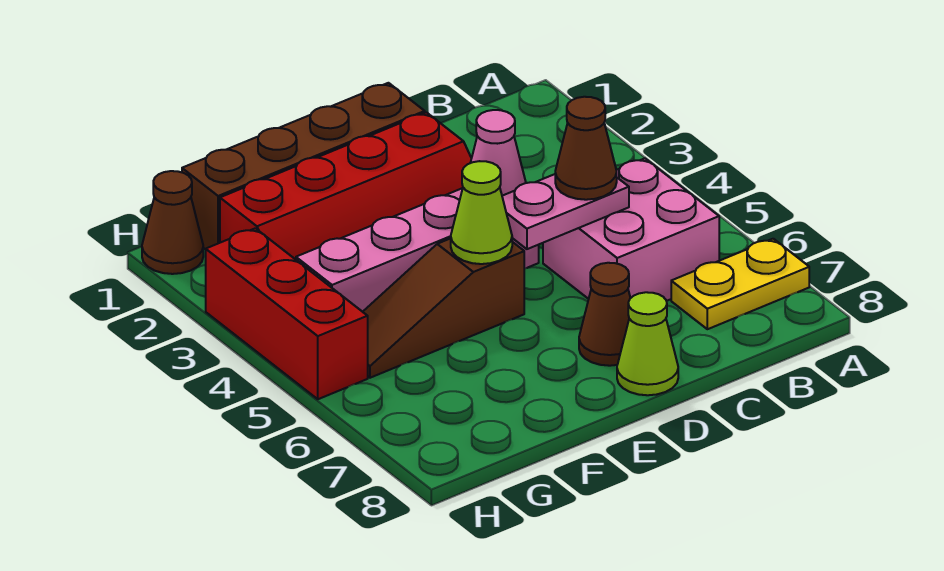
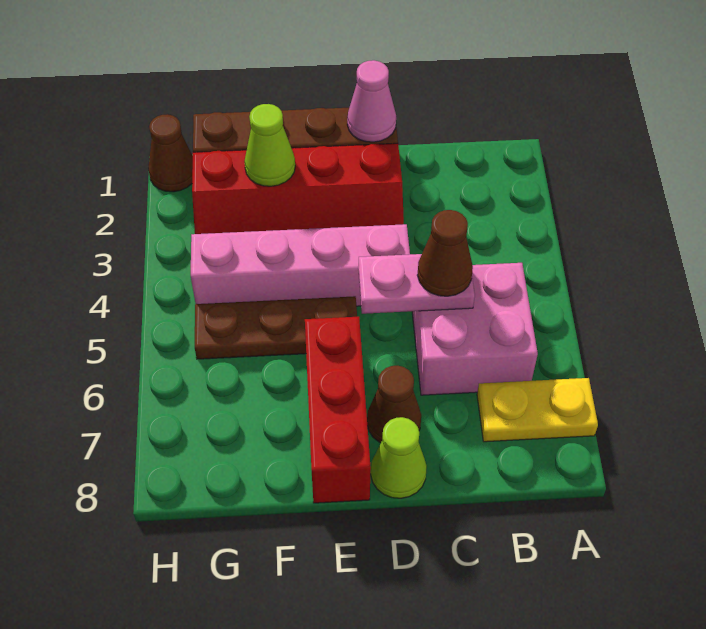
pink 1x1 cone [471,110,526,196] -> pink 1x1 cone moved to [347,60,396,142]
brown 1x3 slope [363,238,524,378] -> brown 1x3 plate [195,296,357,359]
lime 1x1 cone [451,161,512,264] -> lime 1x1 cone moved to [244,104,295,186]
red 1x3 brick [206,228,368,399] -> red 1x3 brick moved to [305,317,371,503]

